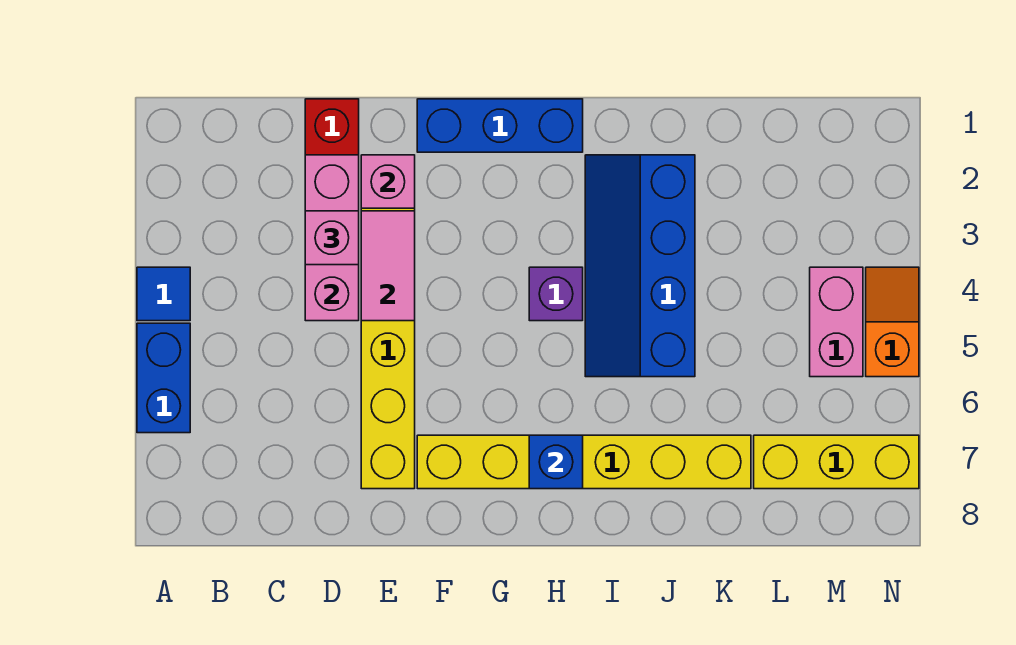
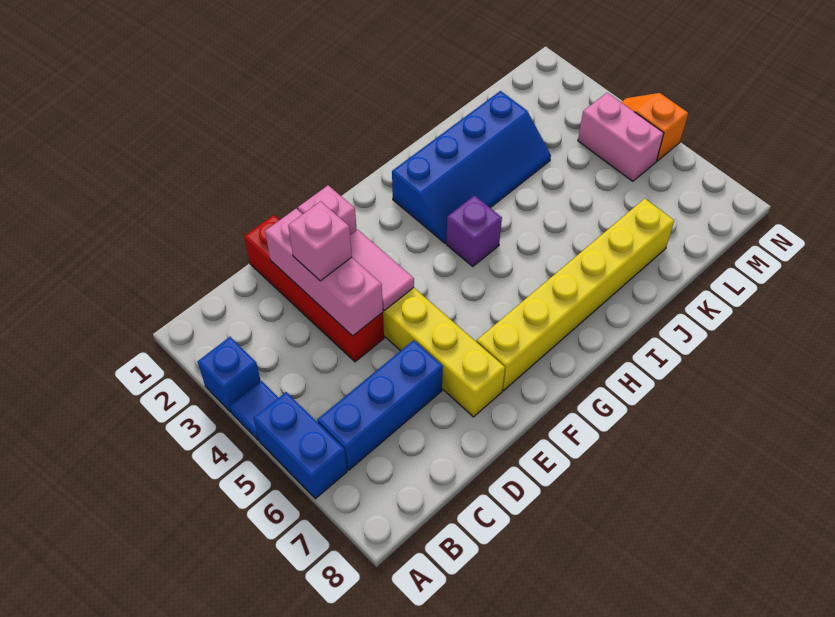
blue 1x3 brick [417,99,583,152] -> blue 1x3 brick moved to [317,340,443,470]
blue 1x1 brick [529,435,583,489] -> blue 1x1 brick moved to [197,337,261,412]
blue 2x4 slope [585,155,695,377] -> blue 2x4 slope turned to [392,91,551,243]
yellow 1x3 brick [754,435,919,489] -> none

